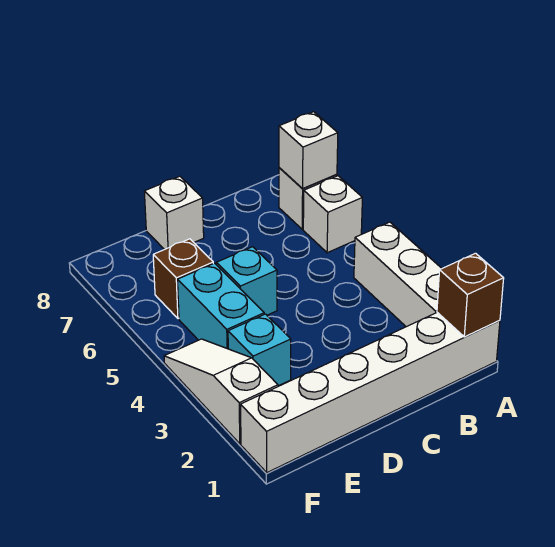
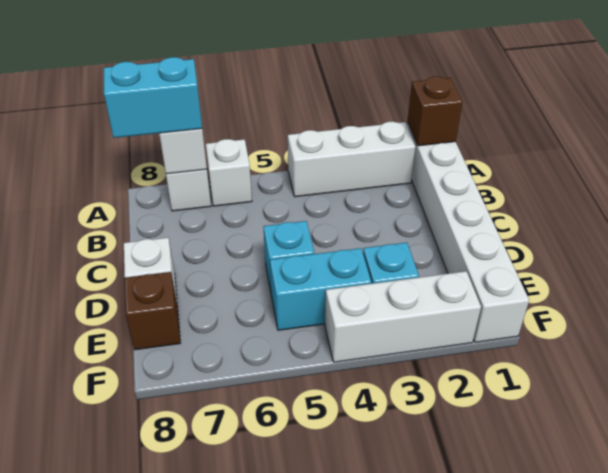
none -> cyan 1x2 brick [104,57,202,138]
brown 1x1 brick [153,239,213,319] -> brown 1x1 brick moved to [125,272,180,350]
white 1x3 slope [164,339,278,444] -> white 1x3 brick [325,271,481,362]

